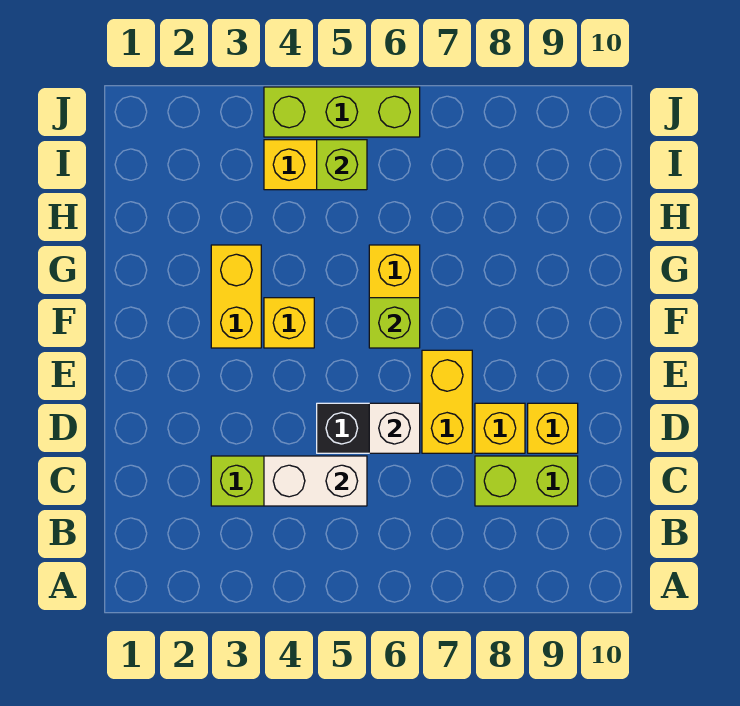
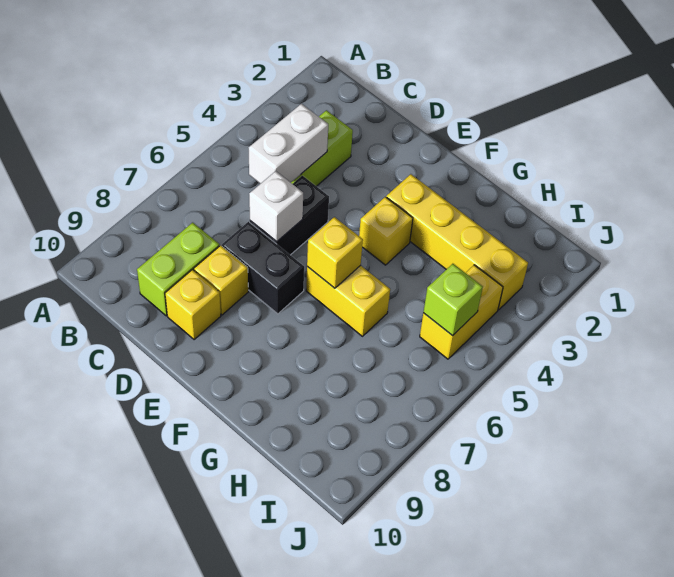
yellow 1x2 brick [422,350,472,453] -> black 1x2 brick [222,222,304,314]
yellow 1x2 brick [211,245,261,348] -> yellow 1x4 brick [386,174,528,310]
lime 1x1 brick [369,298,420,348] -> yellow 1x1 brick [307,217,363,288]
lime 1x3 brick [264,87,420,137] -> none

